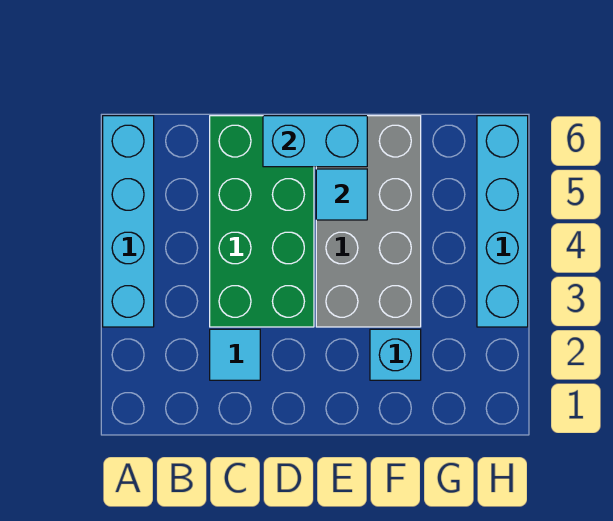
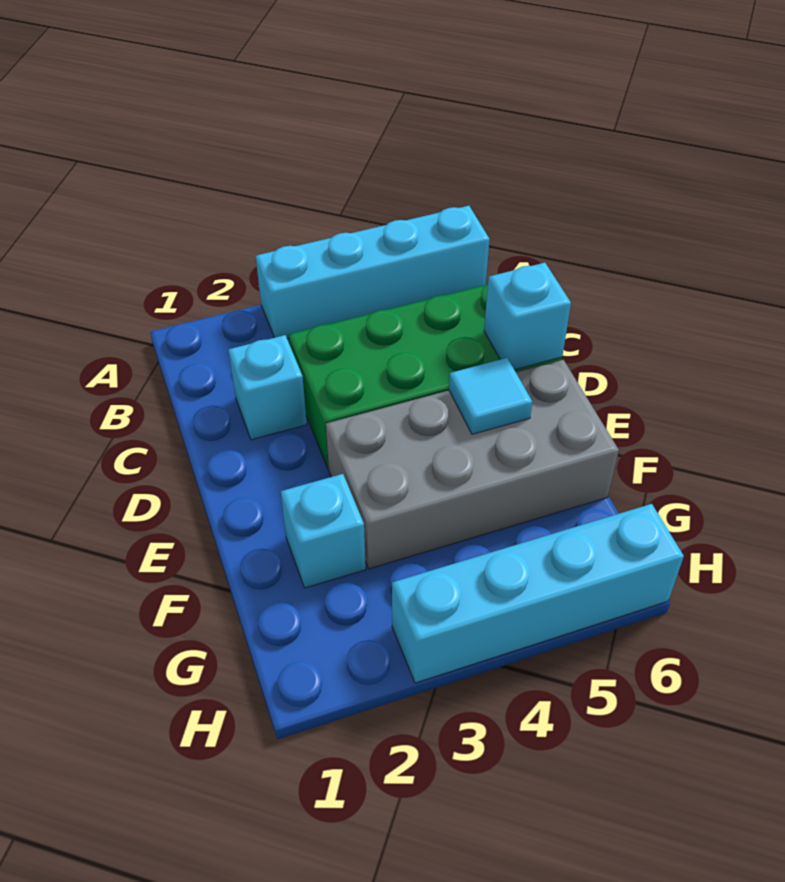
cyan 1x1 tile [210,329,260,380] -> cyan 1x1 brick [228,335,307,440]
cyan 1x2 brick [263,116,367,167] -> cyan 1x1 brick [484,263,571,370]

